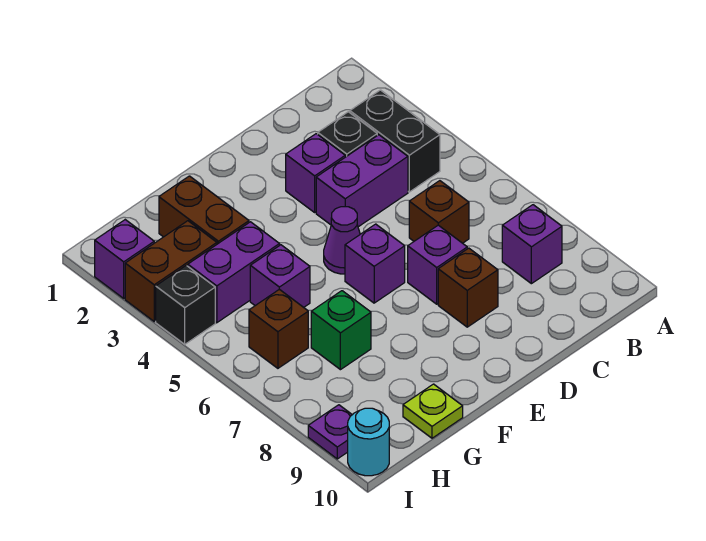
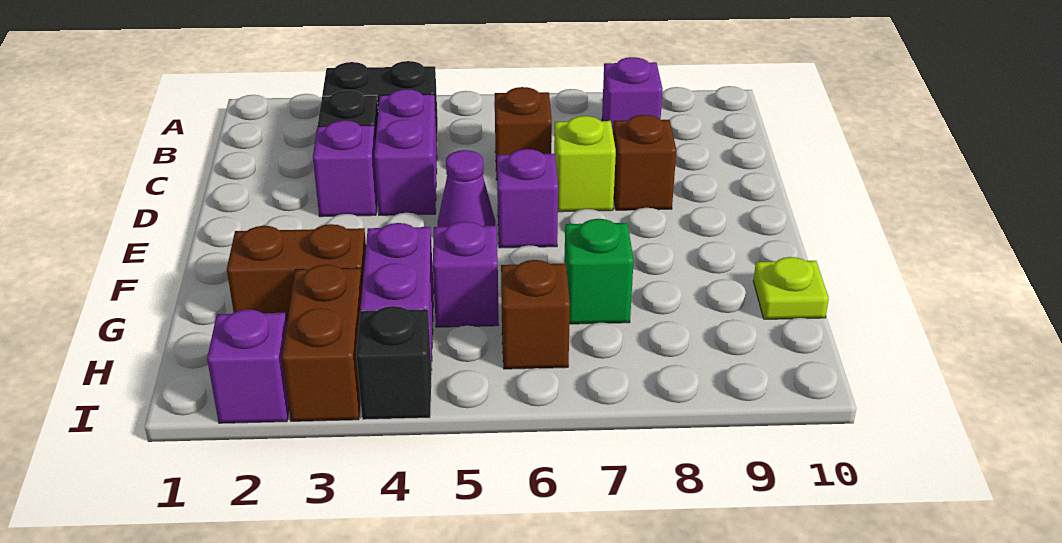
purple 1x1 brick [408,225,467,304] -> lime 1x1 brick [554,116,616,212]
purple 1x1 plate [308,405,352,459] -> none
cyan 1x1 round brick [348,408,389,476] -> none

